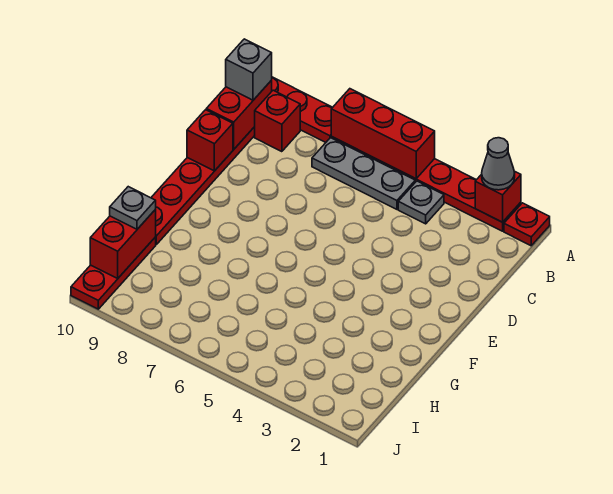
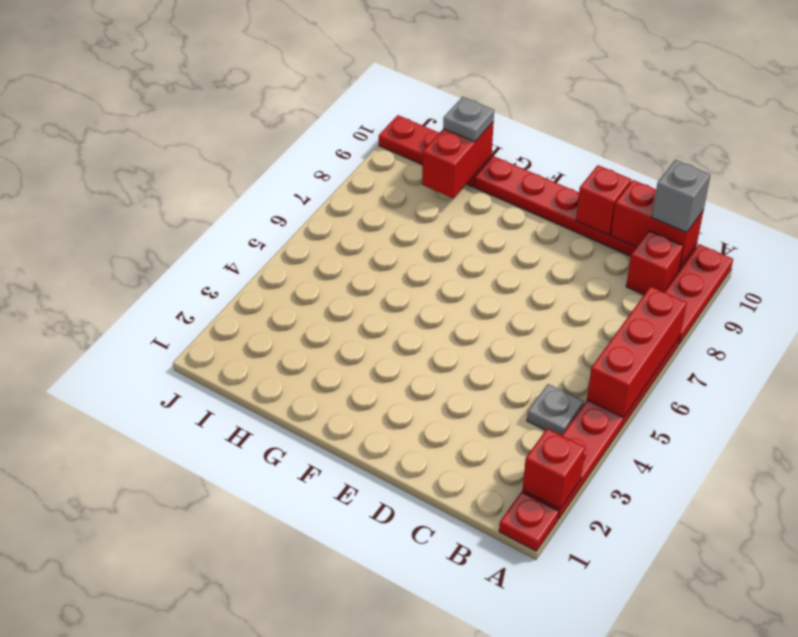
grey 1x1 cone [482,138,515,190] -> none
grey 1x3 plate [312,138,415,209] -> none
red 1x2 brick [90,210,156,278] -> red 1x2 brick turned to [422,122,494,198]

